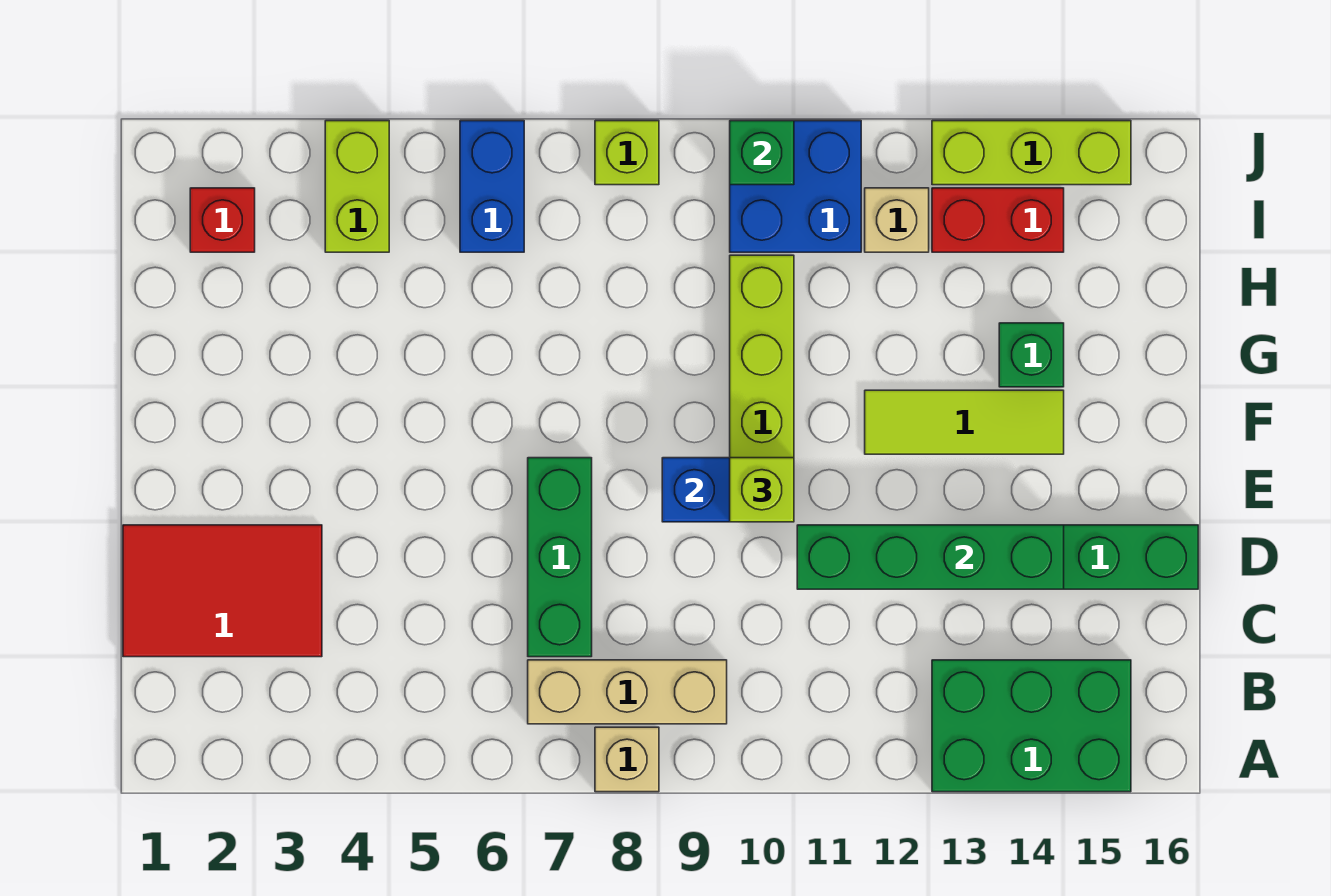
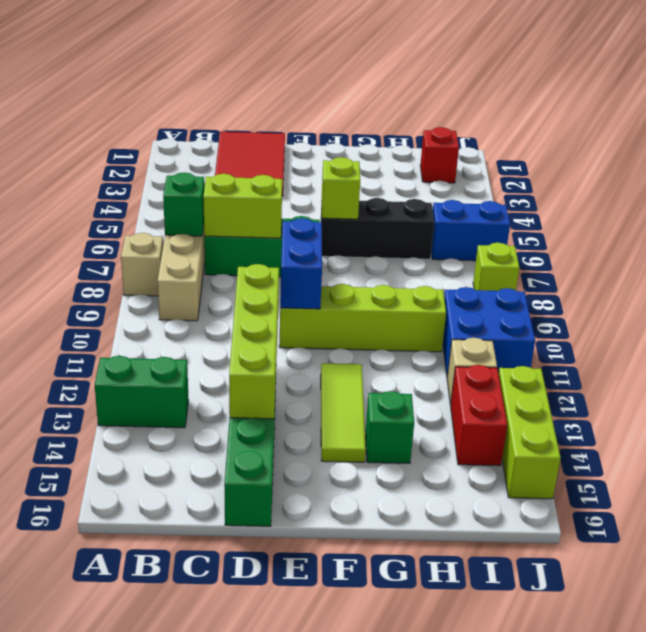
green 2x3 brick [932,660,1131,792] -> green 1x2 brick [95,356,188,428]
green 1x4 brick [797,525,1064,589] -> lime 1x4 brick [229,264,279,419]
lime 1x1 brick [730,458,794,522] -> lime 1x1 brick moved to [321,157,360,219]
none -> black 1x3 brick [321,198,434,259]
lime 1x2 brick [325,121,389,252] -> lime 1x2 brick moved to [203,174,282,238]
green 1x1 brick [730,121,794,185] -> green 1x1 brick moved to [163,173,204,236]

